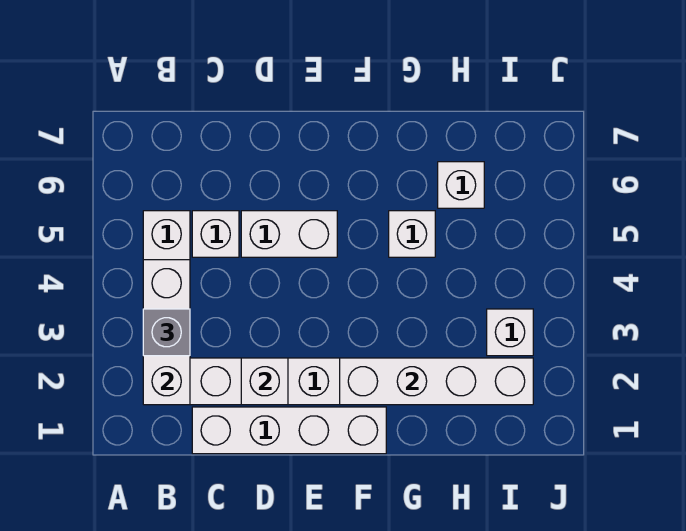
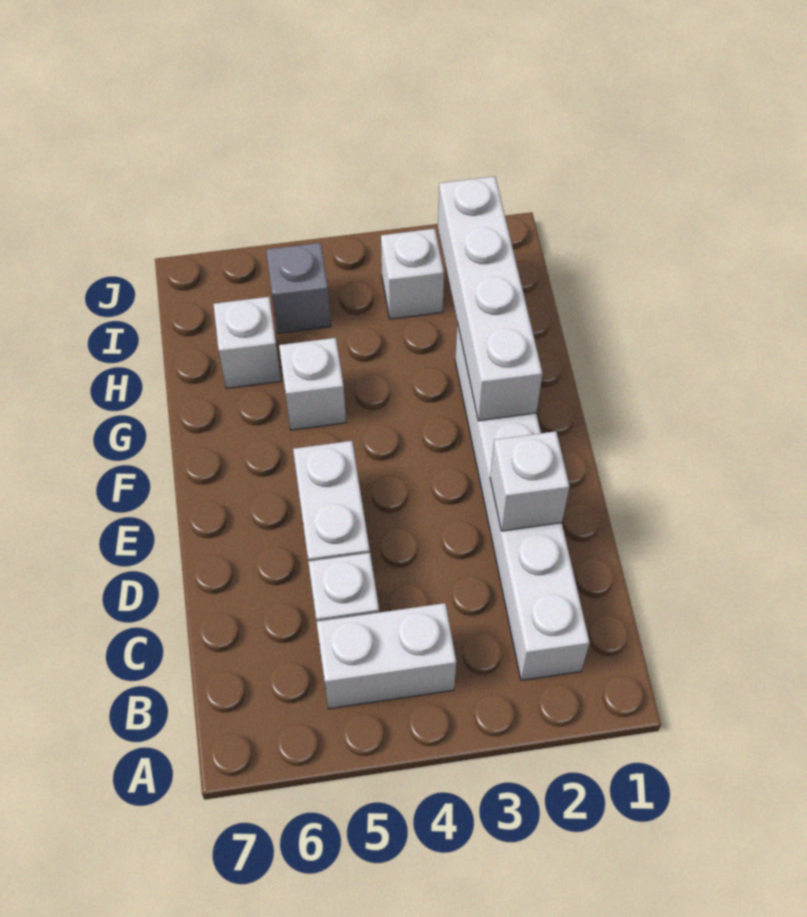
white 1x3 brick [143,260,190,405] -> none
grey 1x1 brick [143,309,190,356] -> grey 1x1 brick moved to [266,243,331,333]
white 1x4 brick [192,407,386,454] -> none

